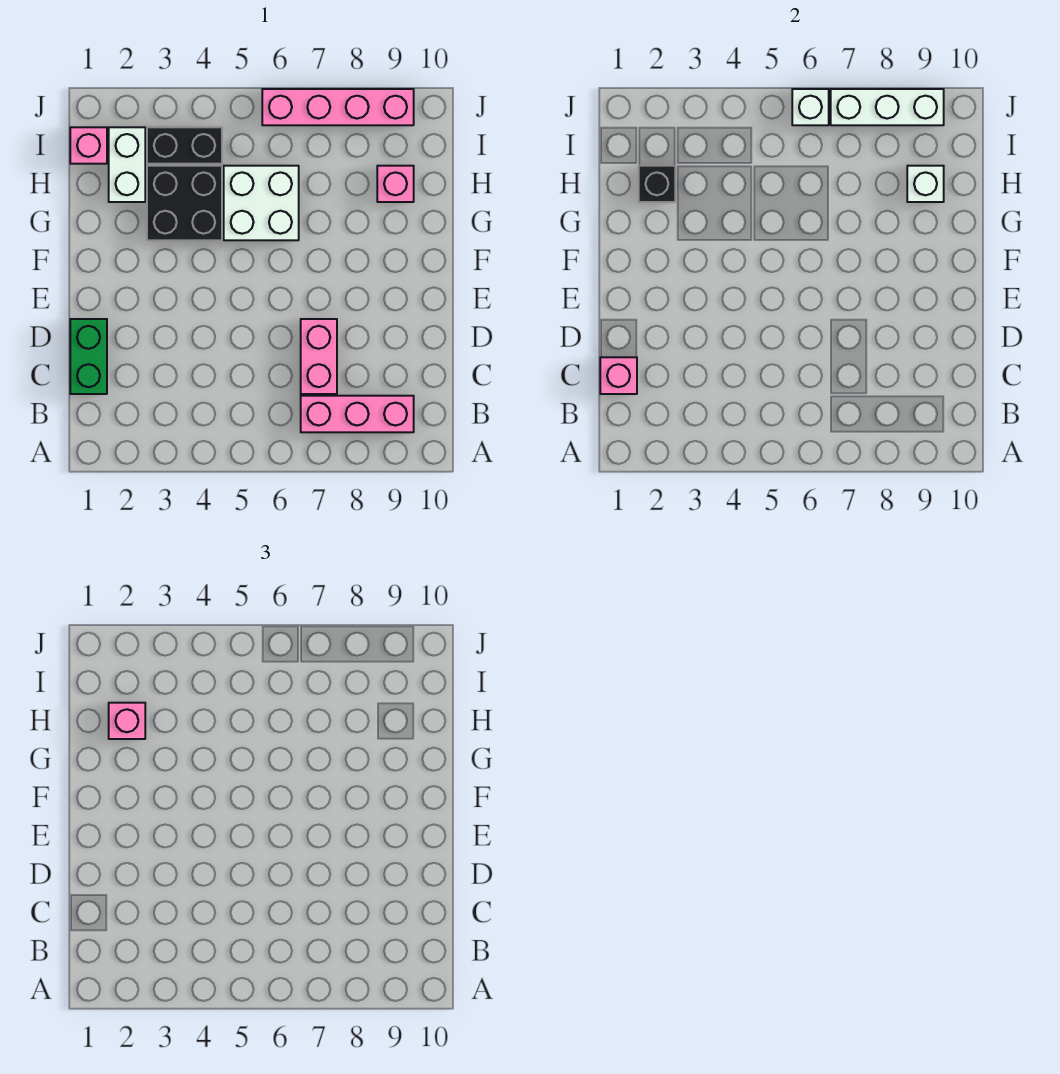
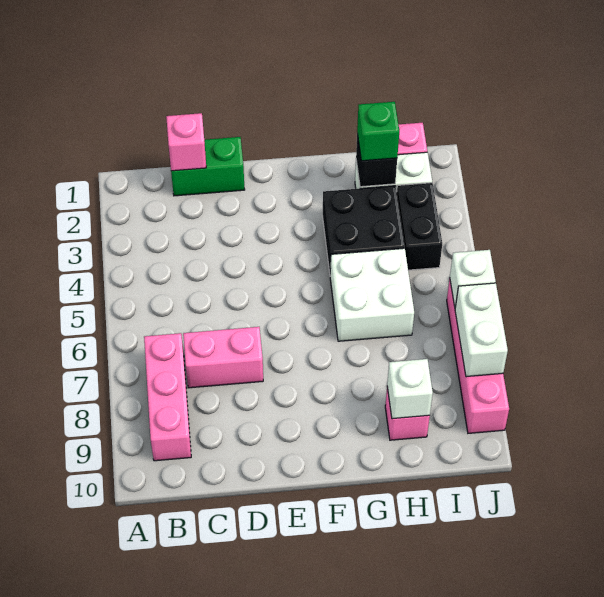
pink 1x1 brick [109,703,145,739] -> green 1x1 brick [357,102,399,161]
white 1x3 brick [831,89,944,125] -> white 1x2 brick [455,283,508,377]

